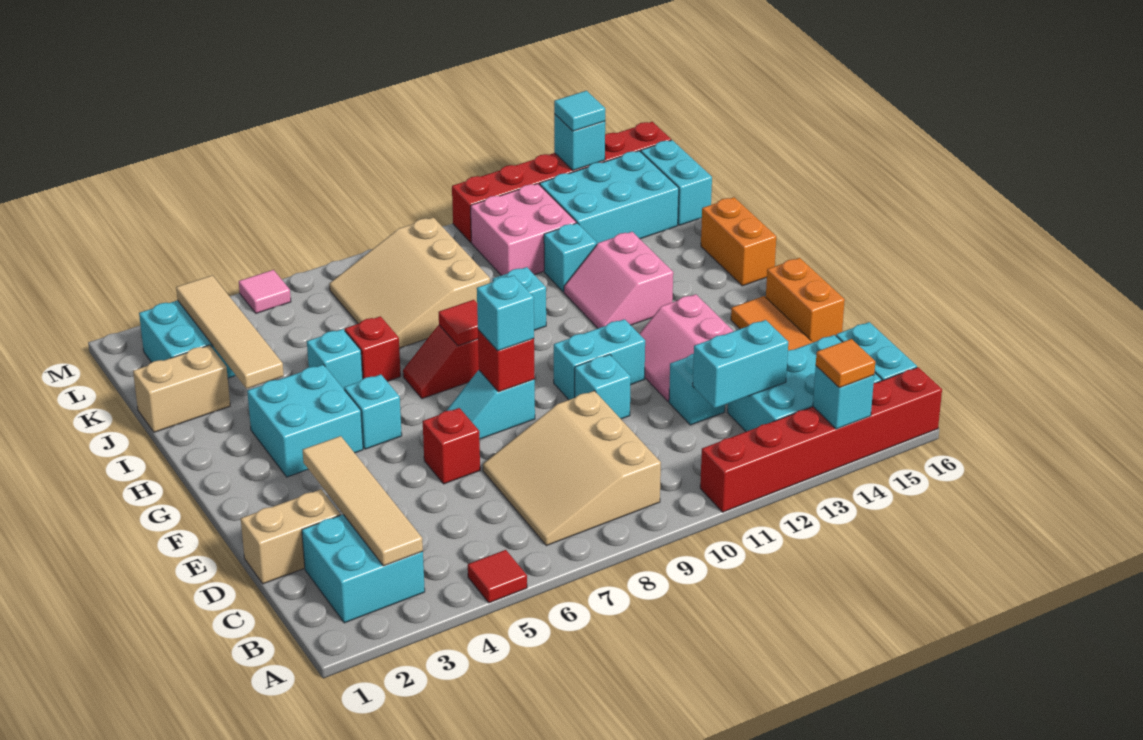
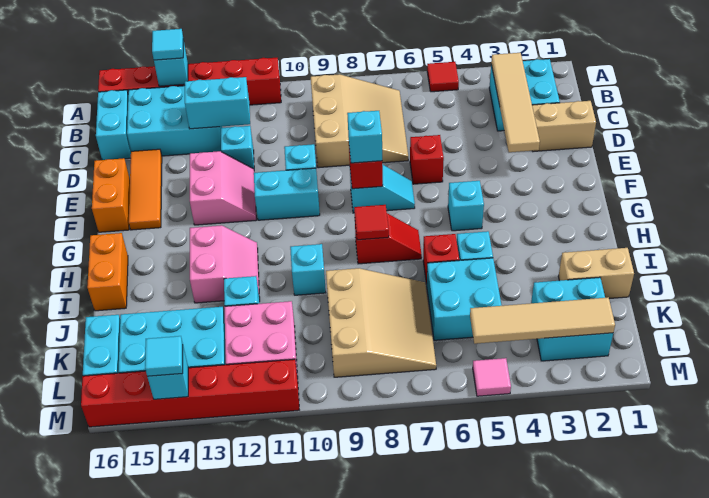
orange 1x1 tile [816,339,875,388] -> cyan 1x1 tile [152,29,183,60]
cyan 2x2 brick [247,365,363,477] -> cyan 2x2 brick moved to [427,258,502,340]
tan 1x4 tile [176,275,284,389] -> tan 1x4 tile turned to [470,297,615,344]

